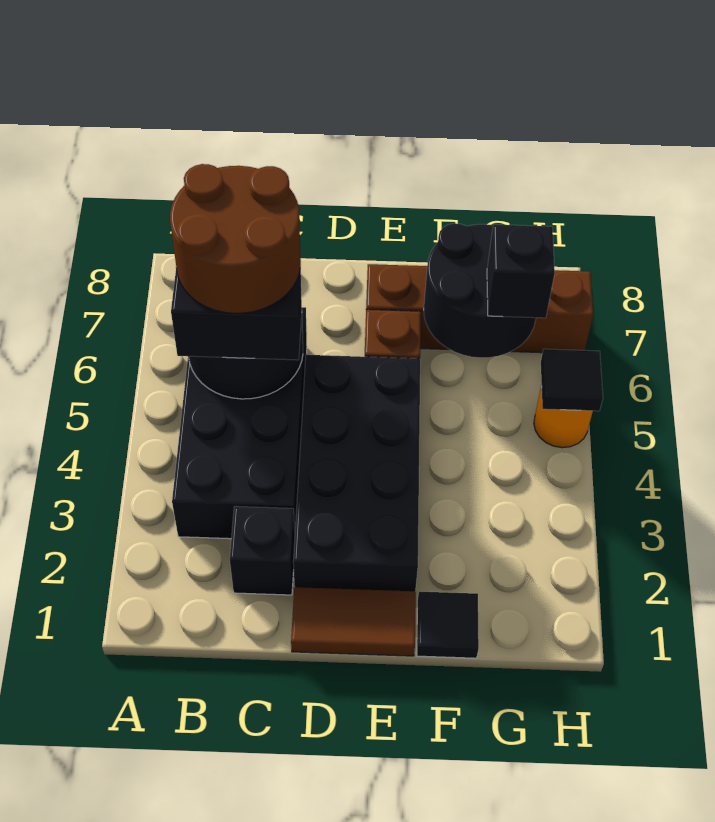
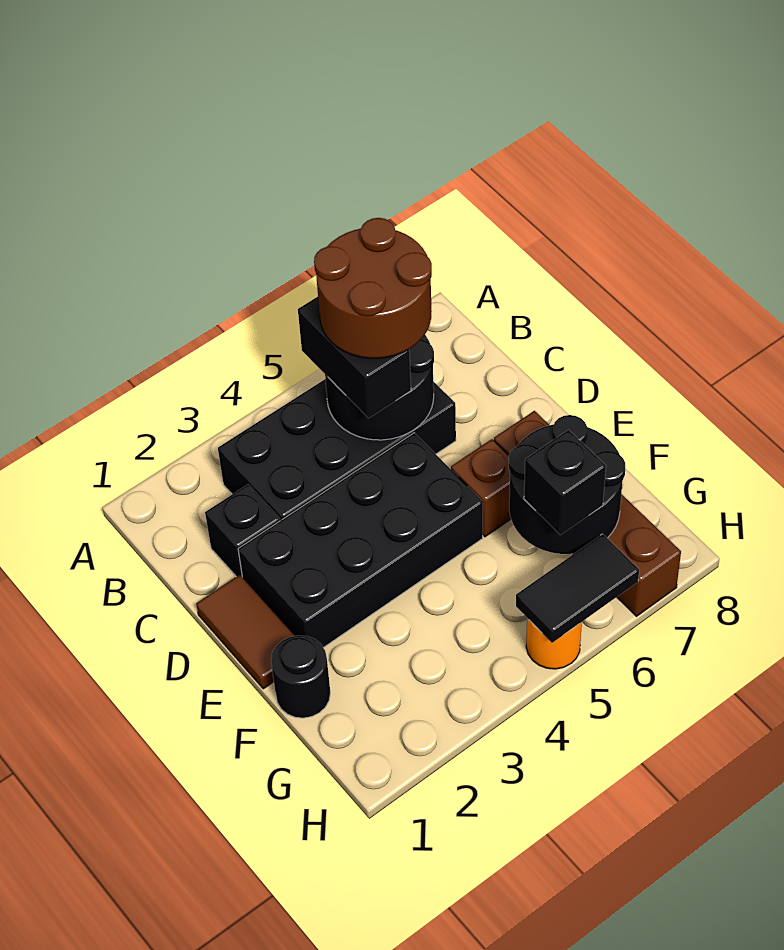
black 1x1 tile [417,591,479,658] -> black 1x1 round brick [271,635,330,718]
black 1x1 tile [541,349,603,411] -> black 1x2 tile [516,534,639,643]

